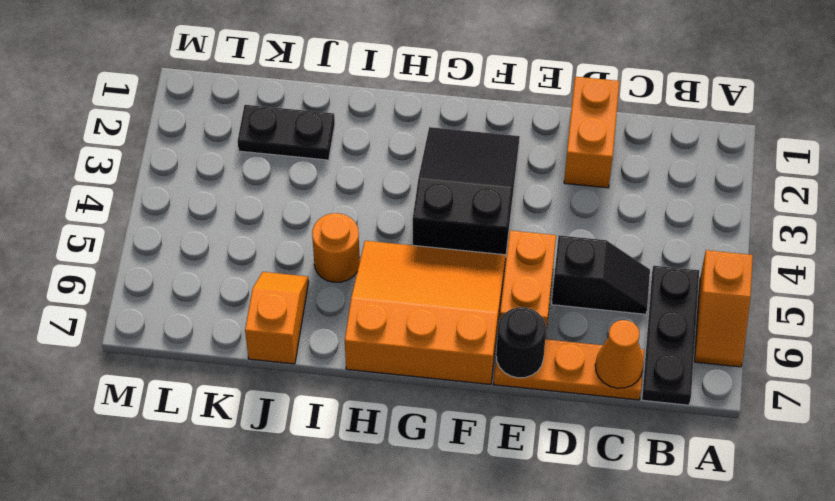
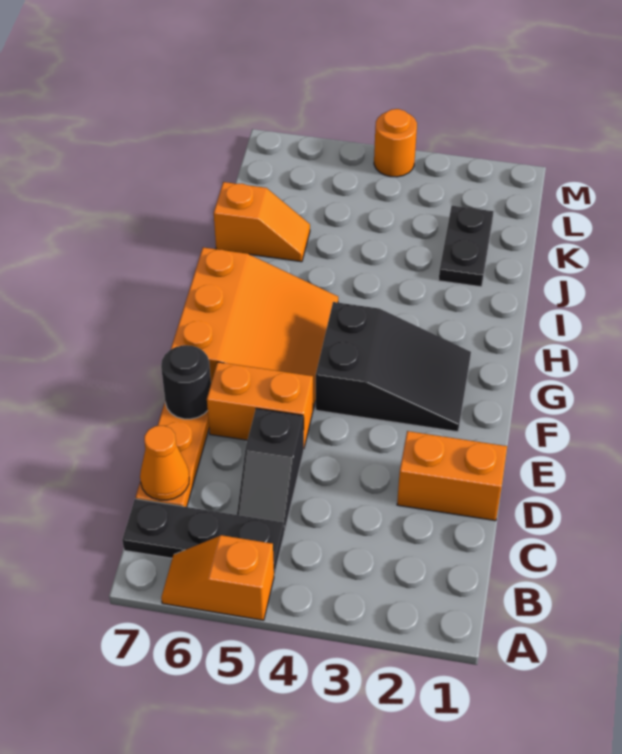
orange 1x1 round brick [312,213,360,282] -> orange 1x1 round brick moved to [374,109,417,177]

